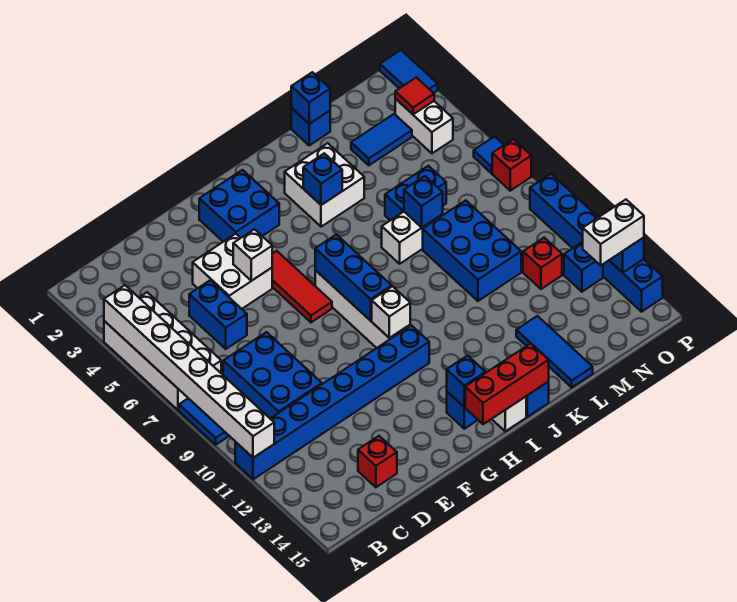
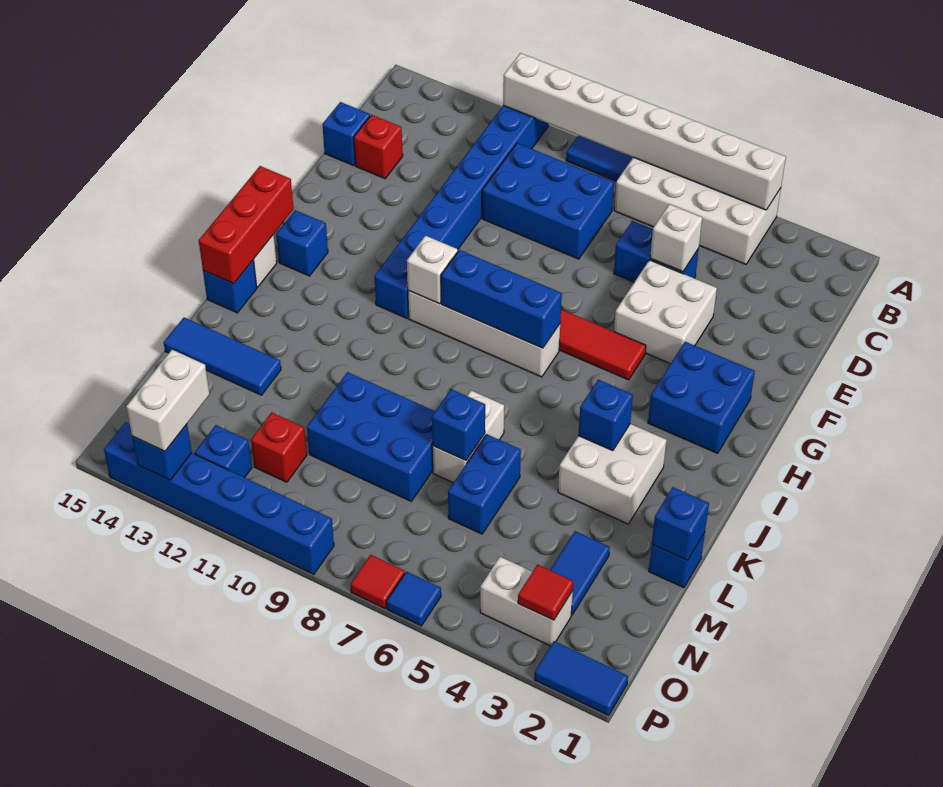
white 1x1 brick [233,229,272,281] -> white 1x1 brick moved to [650,204,702,272]
blue 1x1 brick [447,355,485,407] -> blue 1x1 brick moved to [322,102,370,166]
red 1x1 brick [492,139,531,191] -> red 1x1 tile [350,555,405,608]

